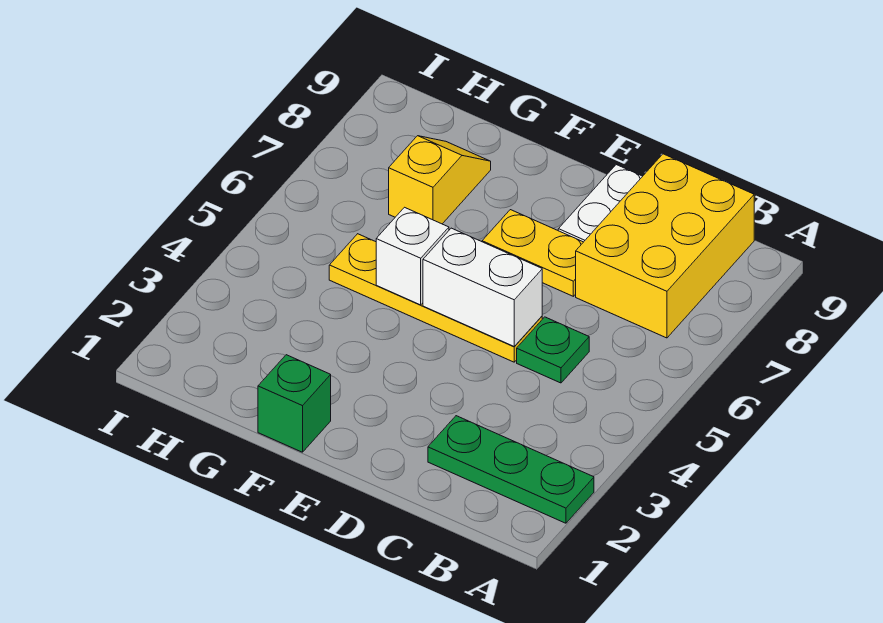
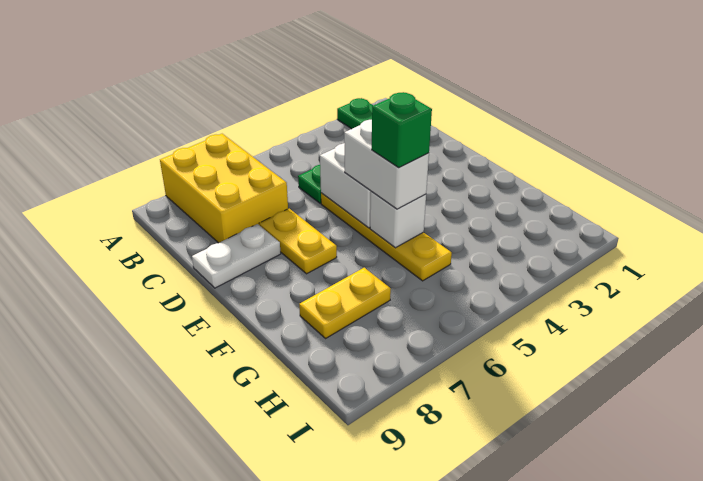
yellow 2x3 brick [576,154,754,338] -> yellow 2x3 brick turned to [160,134,288,243]
none -> white 1x2 brick [344,120,429,209]
green 1x1 brick [258,355,331,452] -> green 1x1 brick moved to [372,92,432,167]
yellow 1x2 slope [389,136,491,224] -> yellow 1x2 plate [299,268,391,338]

